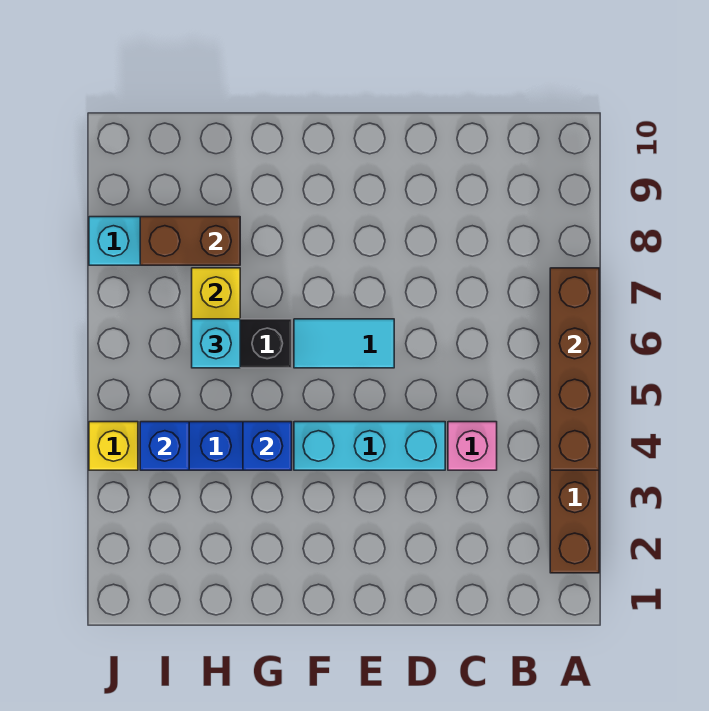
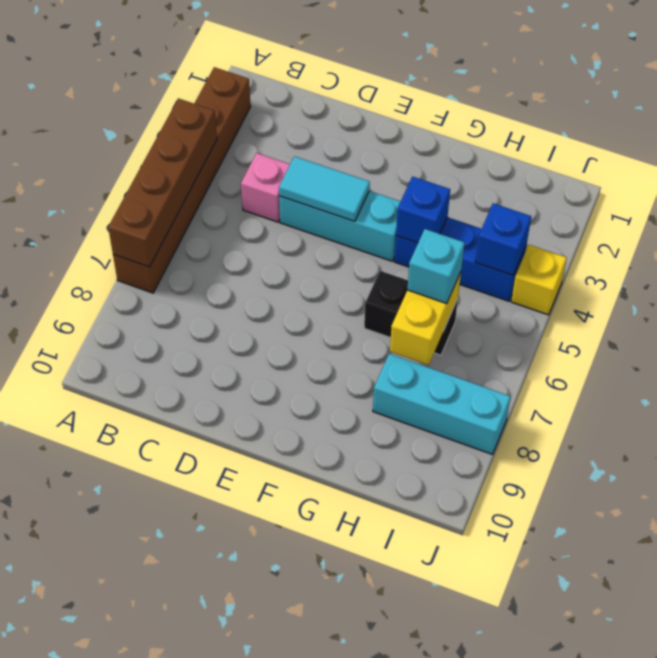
cyan 1x2 tile [294,319,394,368] -> cyan 1x2 tile moved to [279,156,370,221]
brown 1x2 brick [140,217,240,265] -> none

